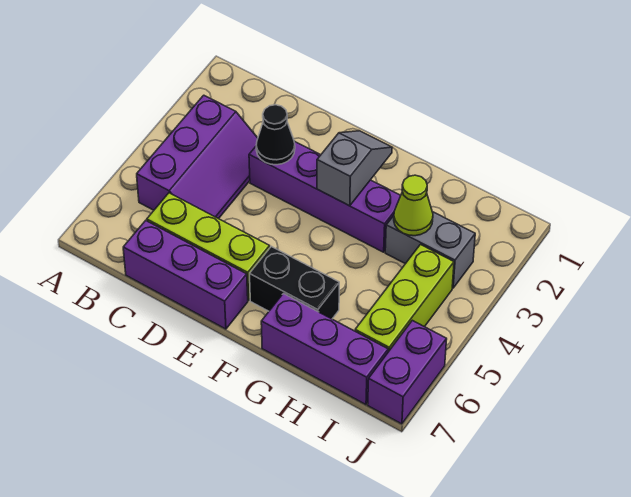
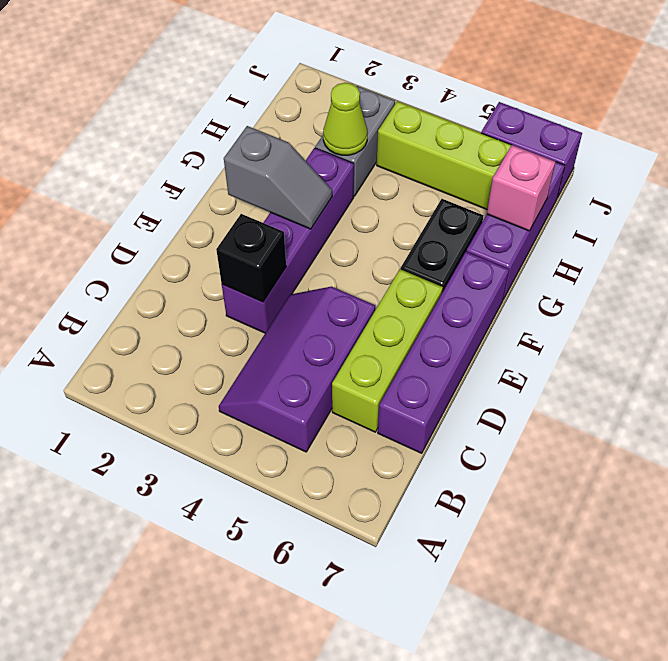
purple 2x3 slope [137,95,258,219] -> purple 2x3 slope turned to [219,287,375,452]
purple 1x3 brick [123,221,248,329] -> purple 1x4 brick [378,252,509,453]
black 1x1 cone [256,105,295,165] -> black 1x1 brick [216,214,286,302]
grey 1x2 slope [317,131,392,206] -> grey 1x2 slope turned to [224,126,332,229]
none -> pink 1x1 brick [487,145,556,231]

